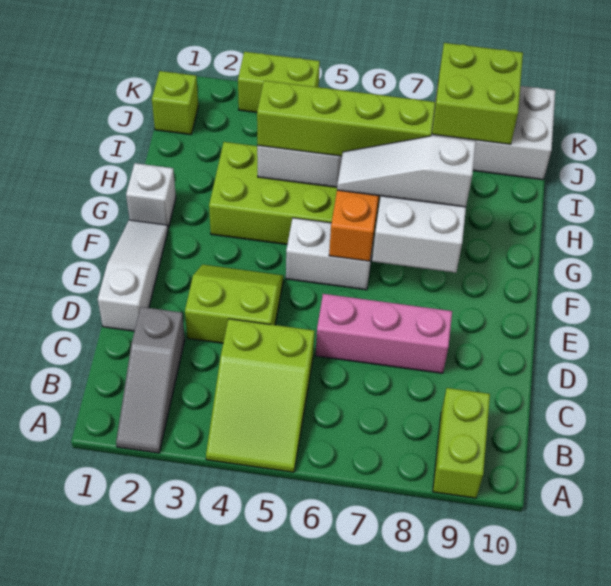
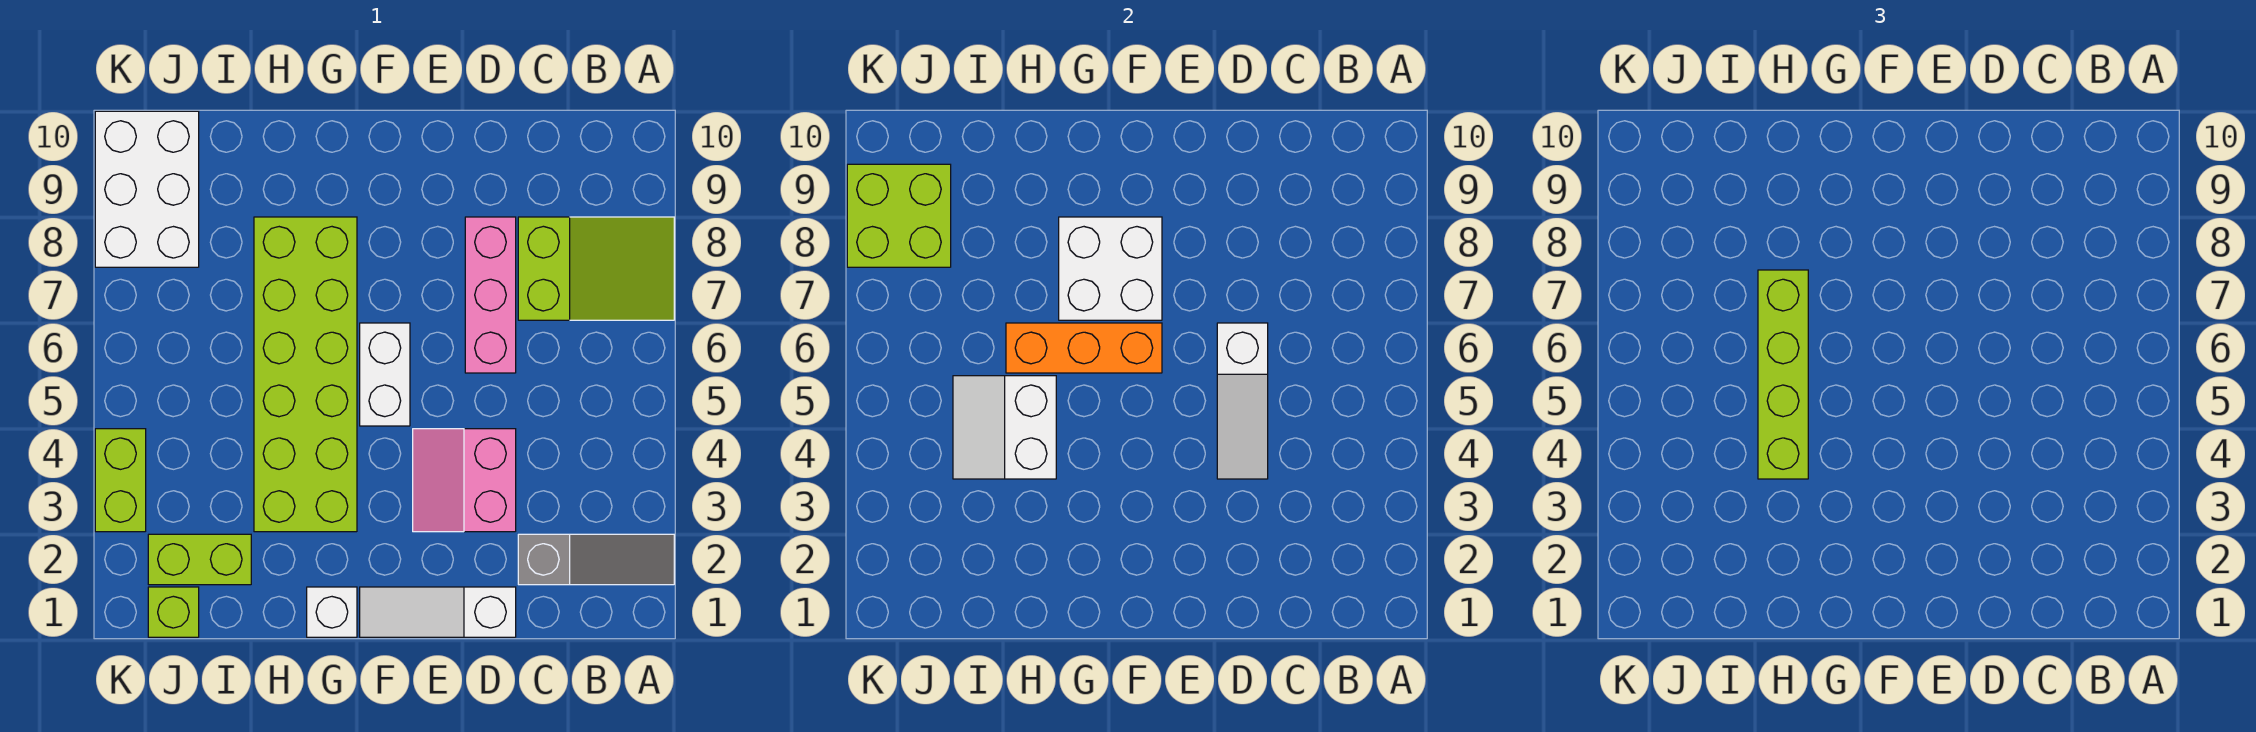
lime 2x3 slope [206,319,315,472] -> lime 2x3 slope moved to [518,217,674,320]
lime 1x2 brick [433,388,490,498] -> lime 1x2 brick moved to [148,534,251,585]
lime 2x2 slope [185,264,284,343] -> pink 2x2 slope [413,429,516,532]
white 1x3 slope [337,136,476,207] -> white 1x3 slope moved to [1217,323,1268,479]

